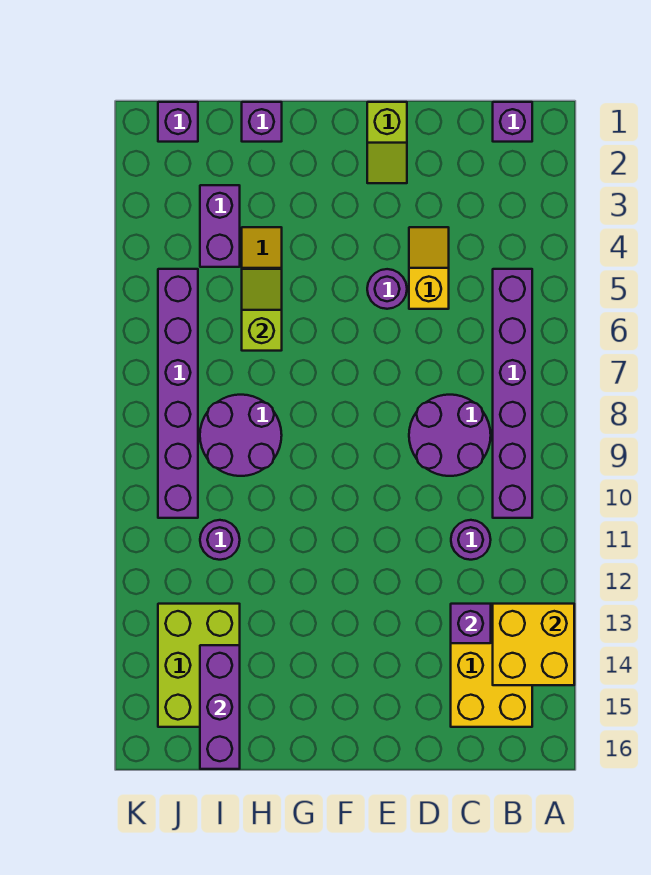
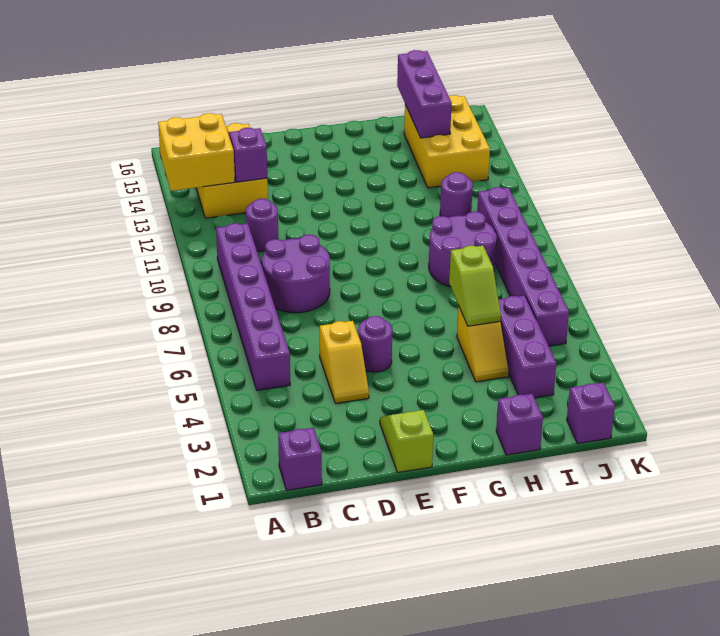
purple 1x2 brick [200,185,240,267] -> purple 1x3 brick [498,296,556,398]
lime 2x3 brick [158,604,240,727] -> yellow 2x3 brick [404,95,490,188]

